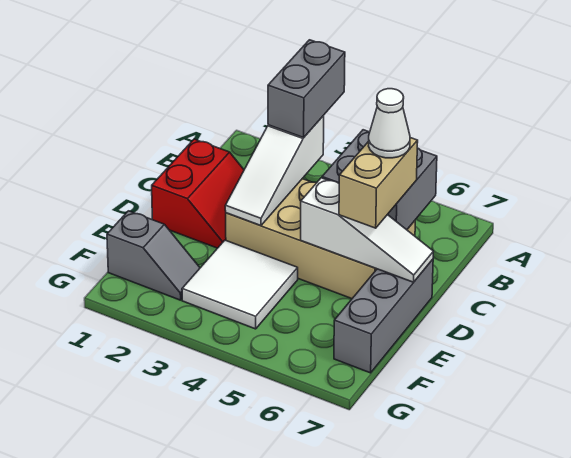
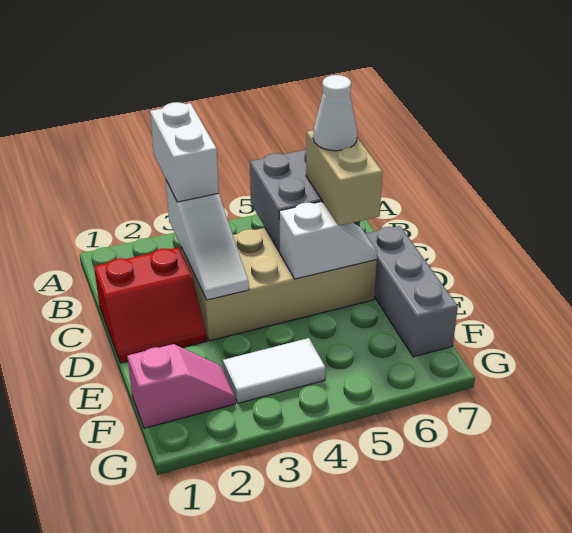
grey 1x2 brick [268,40,345,138] -> white 1x2 brick [150,102,219,202]
red 2x2 slope [152,139,244,248] -> red 2x2 slope turned to [94,247,207,363]
white 1x3 slope [301,178,433,282] -> white 1x2 slope [279,202,377,279]
white 2x2 tile [182,240,298,329] -> white 1x2 tile [223,338,326,403]
grey 1x2 slope [107,211,200,300] -> pink 1x2 slope [127,344,235,428]

